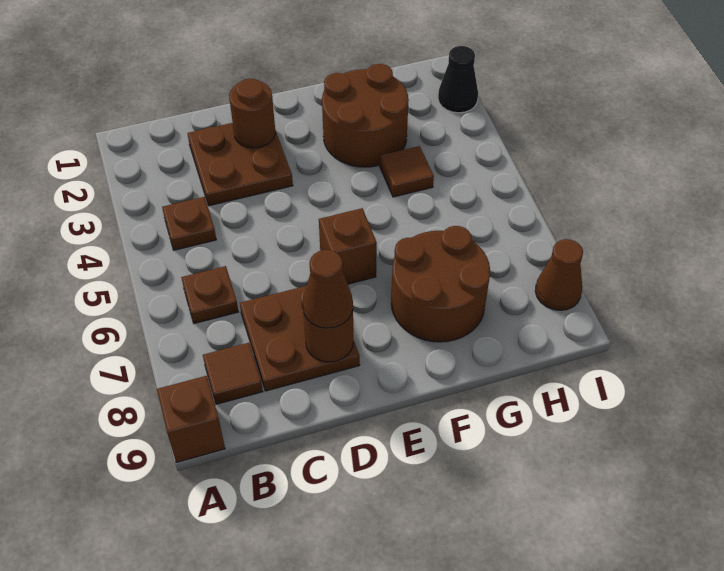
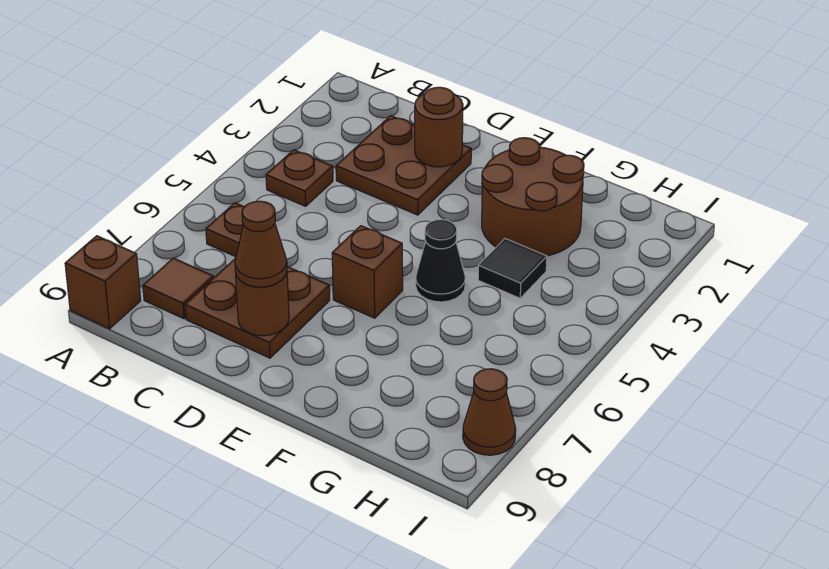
brown 2x2 round brick [391,226,490,342] -> none
brown 1x1 tile [380,146,434,197] -> black 1x1 tile [478,239,547,298]
black 1x1 cone [438,46,478,113] -> black 1x1 cone moved to [416,219,465,302]

